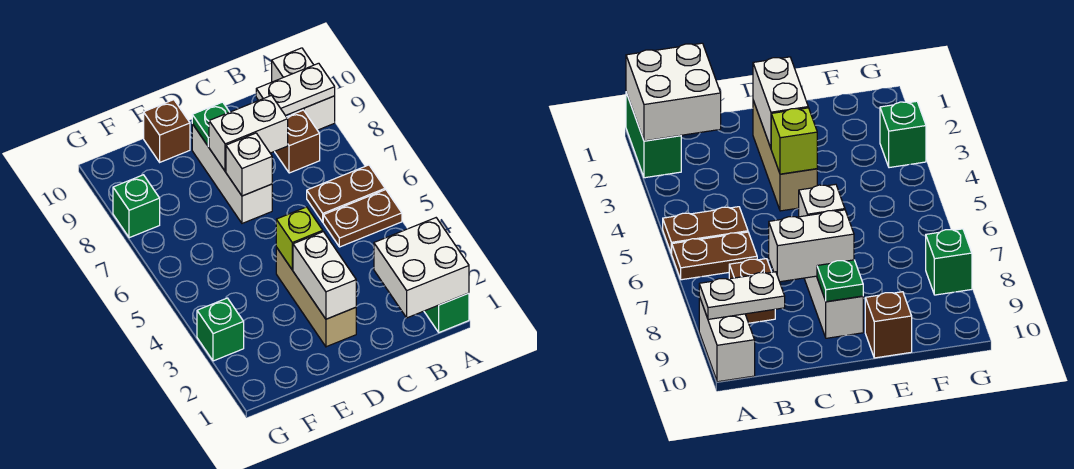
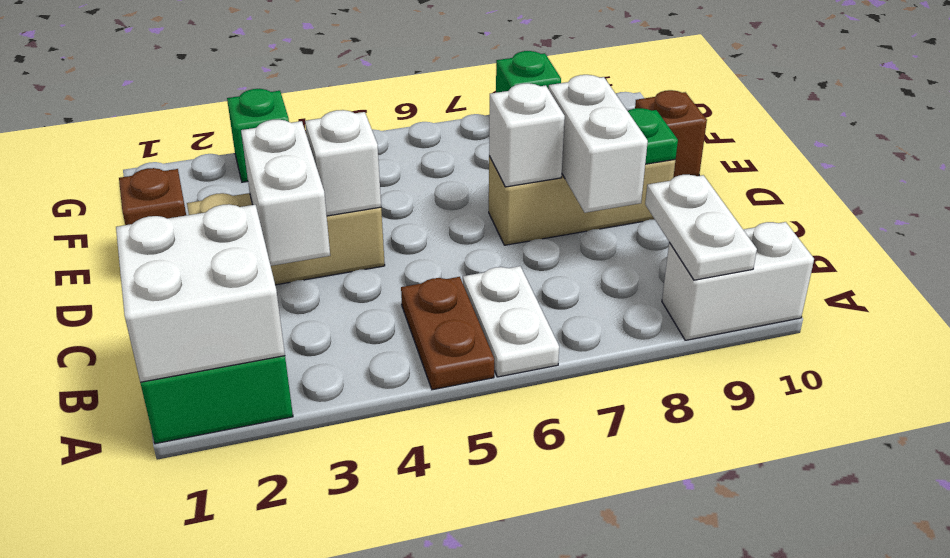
brown 1x2 plate [307,165,385,222] -> white 1x2 plate [463,266,559,377]
brown 1x1 brick [275,110,320,173] -> brown 1x1 brick moved to [119,168,186,225]
white 1x2 brick [293,232,356,319] -> white 1x2 brick turned to [241,120,330,266]
lime 1x1 brick [276,207,323,270] -> white 1x1 brick [305,110,381,216]
white 1x3 brick [192,124,272,223] -> tan 1x3 brick [489,156,675,245]

